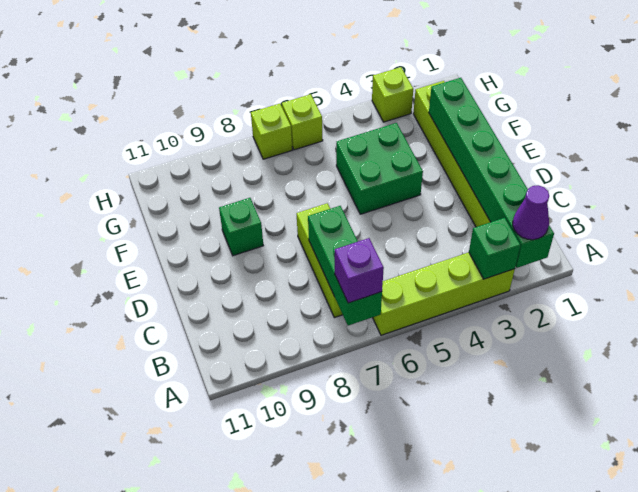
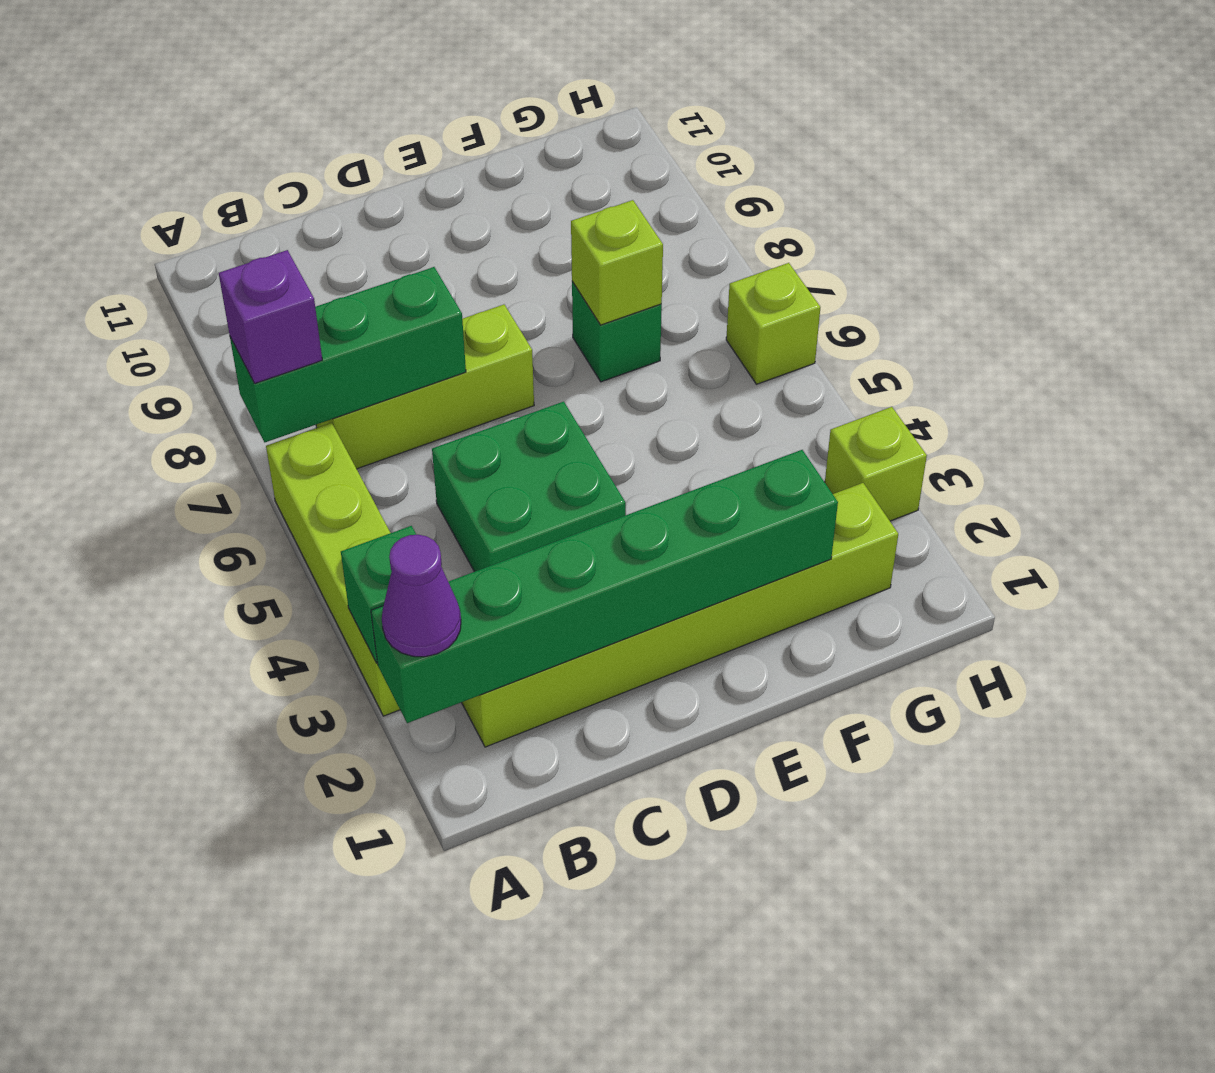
green 2x2 brick [336,123,423,214] -> green 2x2 brick moved to [432,401,626,572]
green 1x1 brick [219,198,263,256] -> green 1x1 brick moved to [572,282,662,382]
lime 1x1 brick [251,104,292,159] -> lime 1x1 brick moved to [571,200,663,325]

